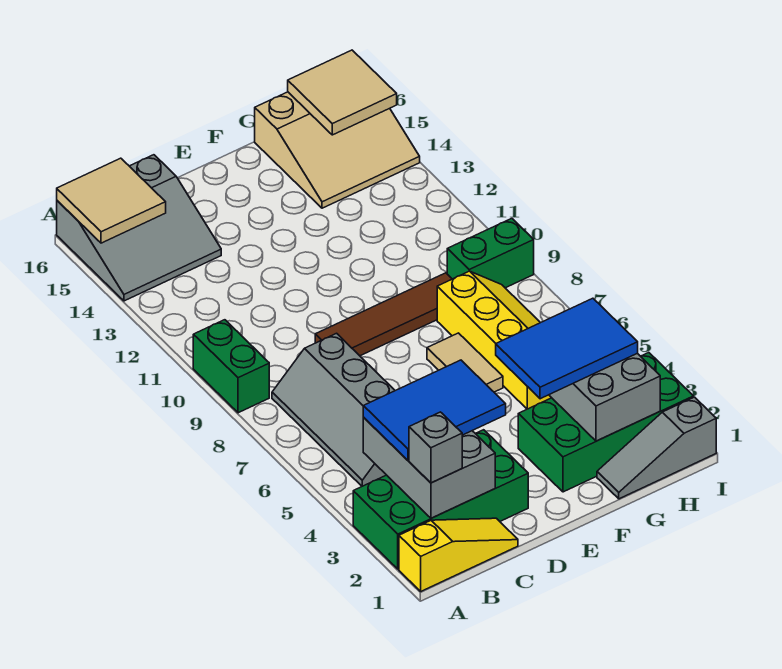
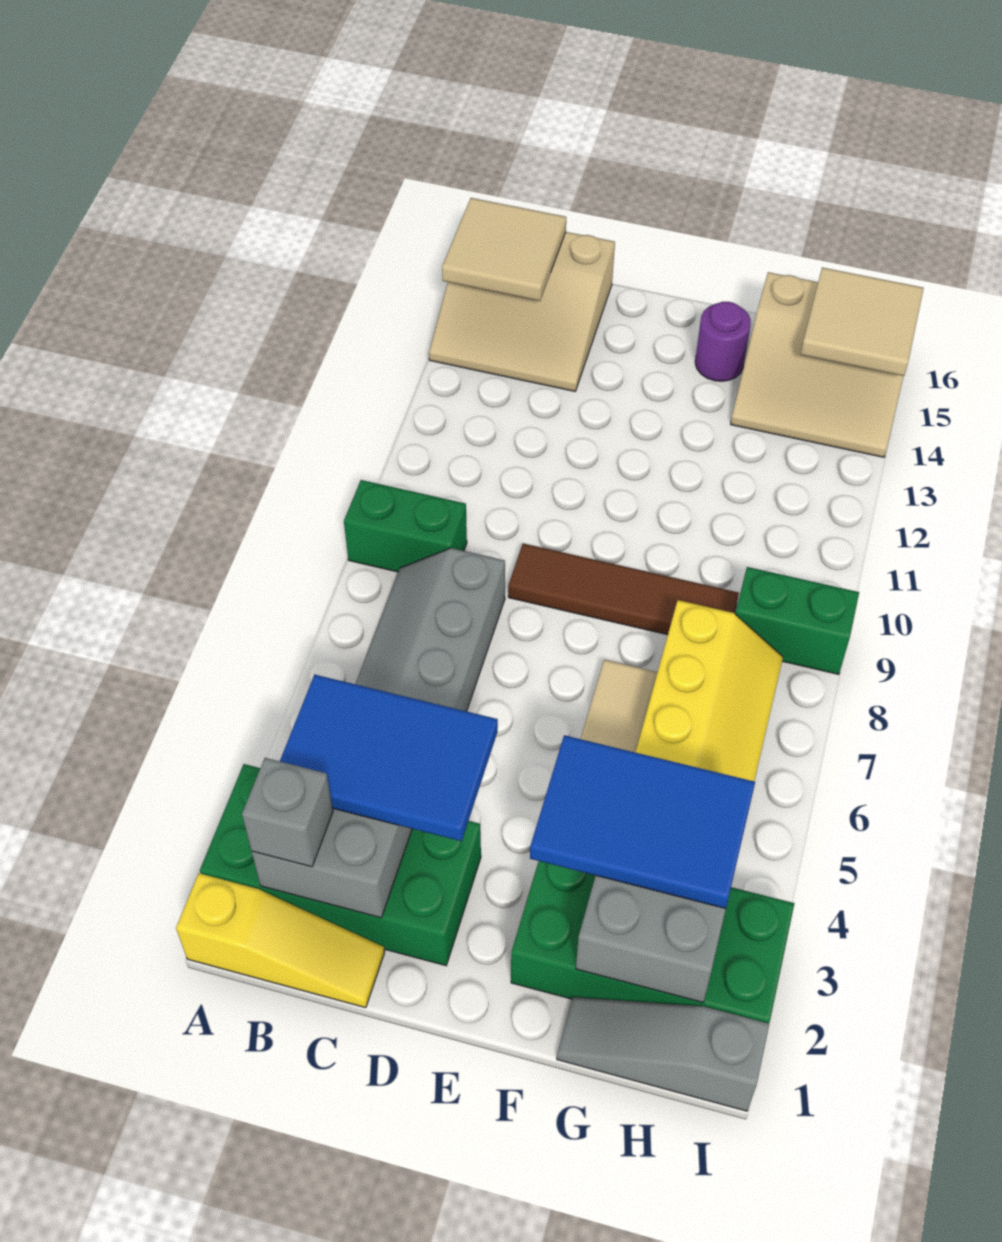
green 1x2 brick [193,320,269,413] -> green 1x2 brick turned to [344,480,467,572]
grey 3x3 slope [57,155,221,301] -> tan 3x3 slope [429,232,615,391]
none -> purple 1x1 round brick [695,302,751,381]

